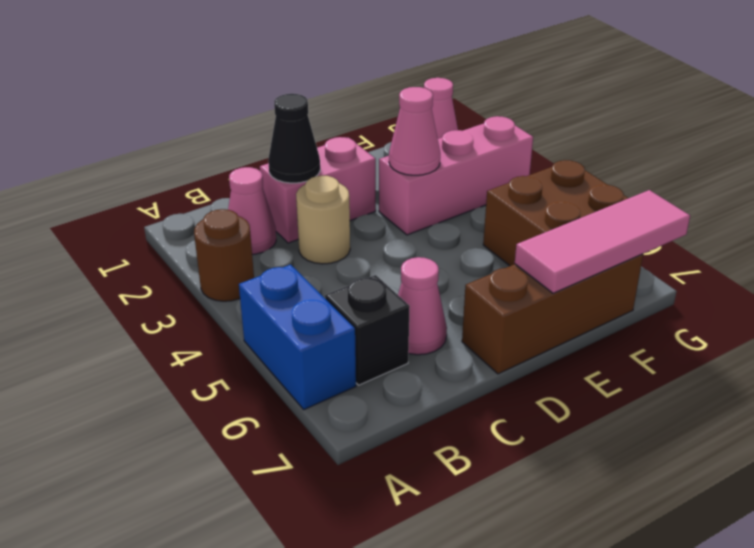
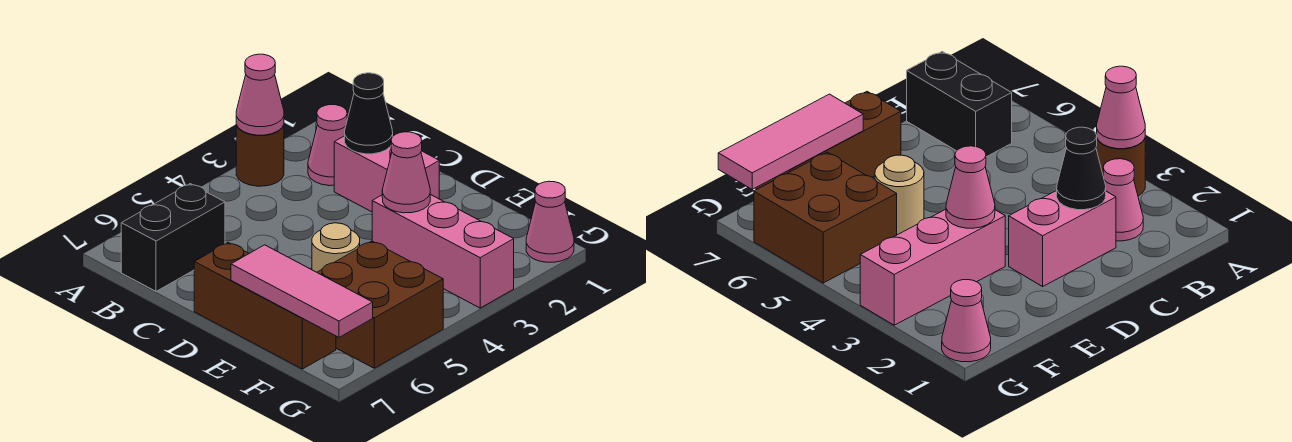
blue 1x2 brick [239,265,356,409] -> none
black 1x1 brick [325,275,410,385] -> black 1x2 brick [121,184,225,291]
tan 1x1 round brick [296,176,350,264] -> tan 1x1 round brick moved to [312,223,360,272]
pink 1x1 cone [398,257,447,355] -> pink 1x1 cone moved to [236,54,284,135]

